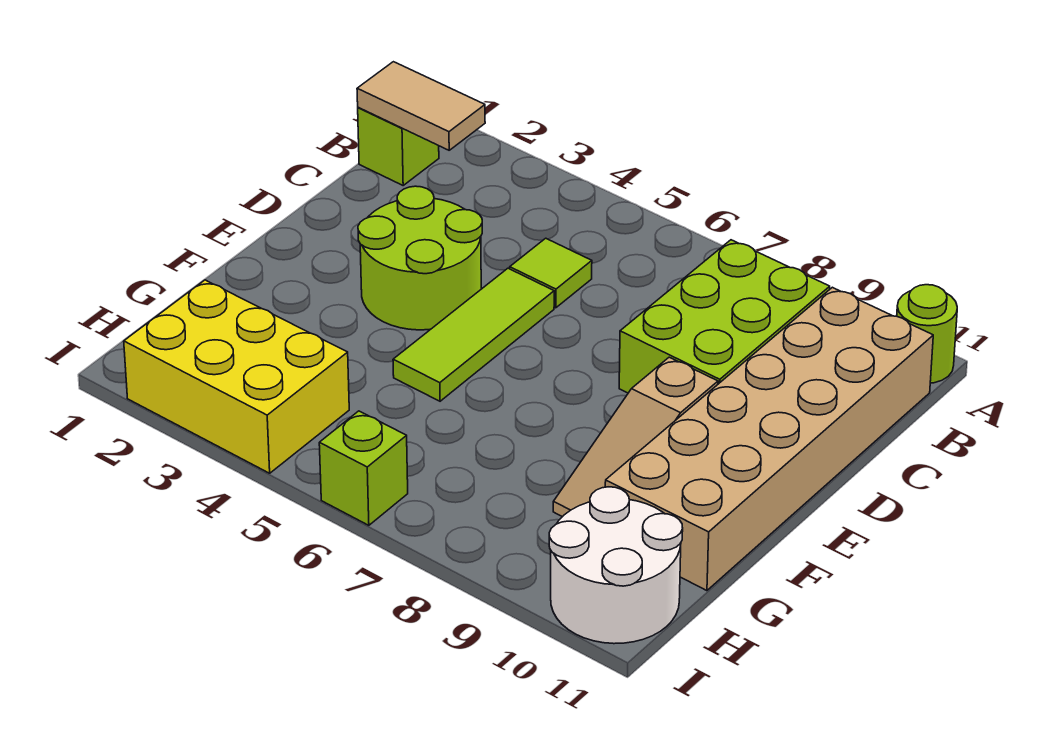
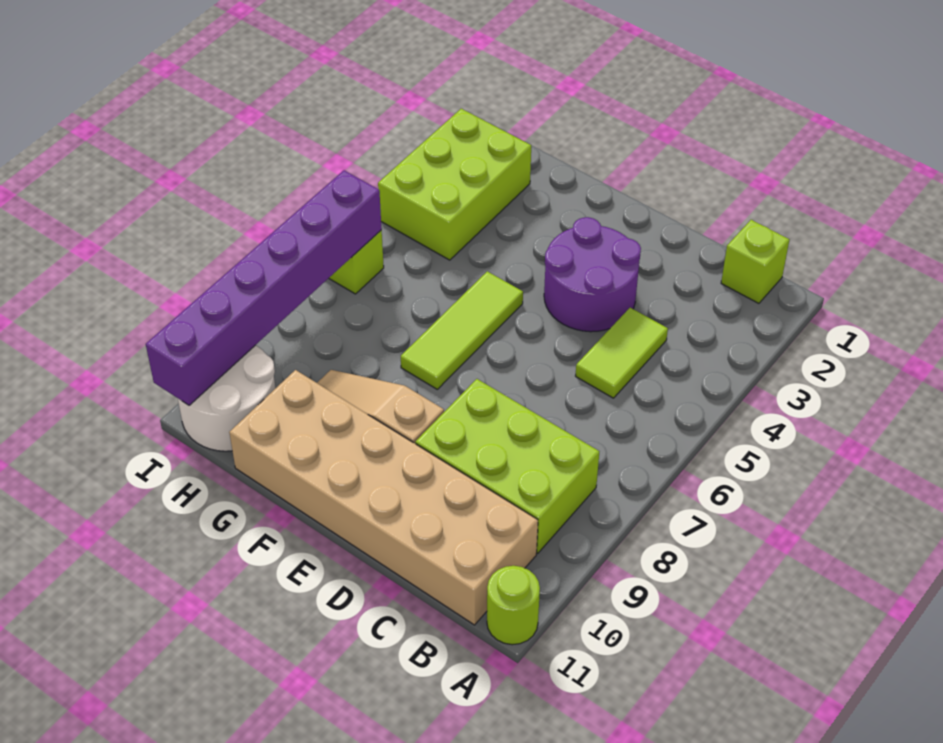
tan 1x2 tile [357,62,485,150] -> none
lime 1x1 tile [510,238,592,308] -> lime 1x2 tile [576,308,668,398]
lime 2x2 round brick [358,186,482,330] -> purple 2x2 round brick [544,217,641,332]
lime 1x3 tile [393,268,554,401] -> lime 1x3 tile turned to [401,271,523,389]
yellow 2x3 brick [124,280,349,473] -> lime 2x3 brick [378,109,531,260]
none -> purple 1x6 brick [146,170,382,405]

